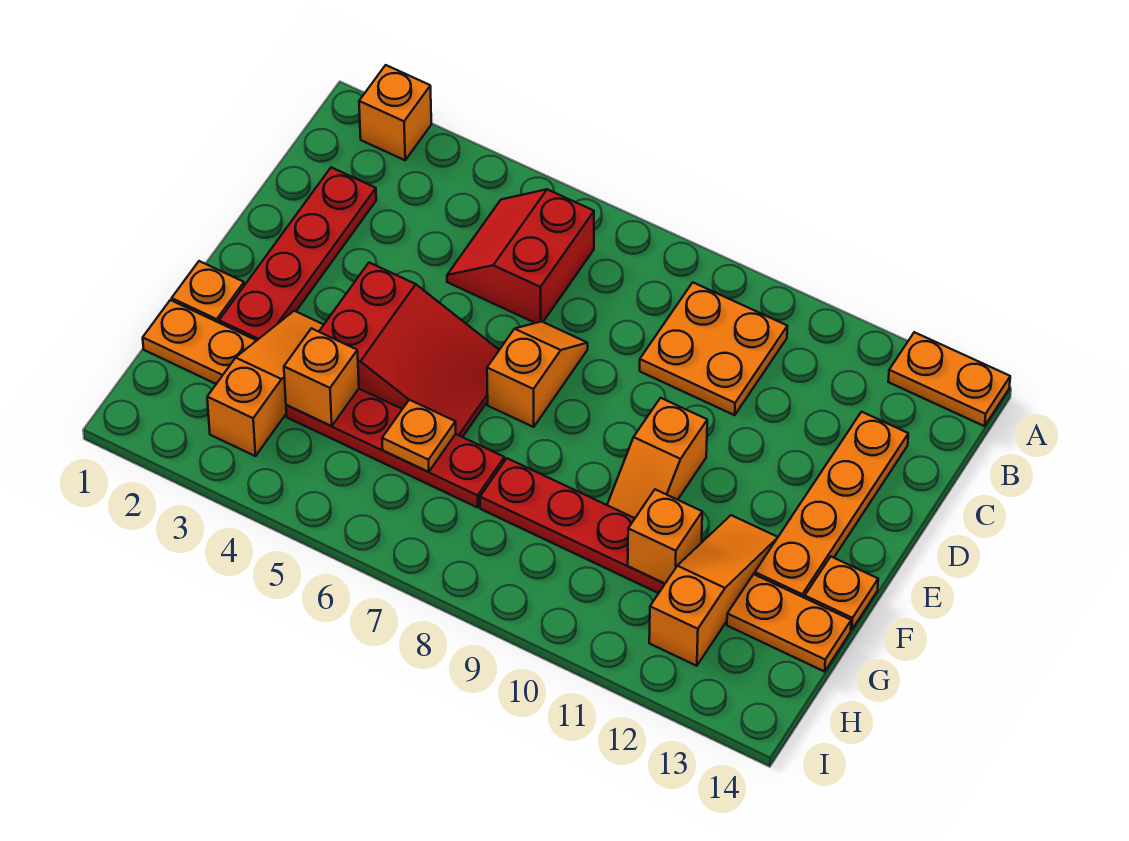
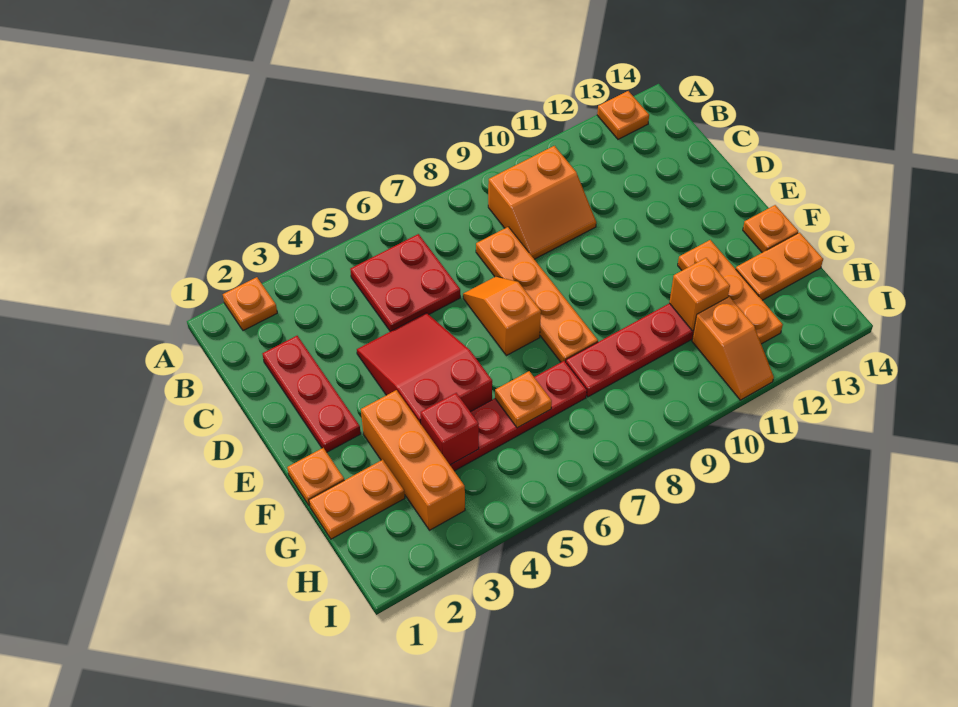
orange 1x1 brick [359,65,431,160] -> orange 1x1 plate [223,277,277,331]
orange 1x2 plate [888,332,1010,426] -> orange 1x1 plate [597,91,649,139]
red 2x2 slope [447,189,594,323] -> red 2x2 plate [350,234,460,332]
orange 2x2 plate [640,283,787,415] -> orange 2x2 slope [488,146,596,259]
red 1x4 plate [219,167,376,341] -> red 1x3 plate [262,336,361,452]
orange 1x4 plate [755,412,908,598] -> orange 1x4 plate moved to [476,227,598,362]
red 2x3 slope [319,263,499,437] -> red 2x3 slope turned to [357,313,492,424]
orange 1x2 slope [607,398,707,518] -> orange 1x2 slope moved to [692,297,774,400]
orange 1x3 slope [207,311,324,456] -> orange 1x3 brick [361,390,465,530]
orange 1x3 slope [649,515,778,666] -> orange 1x3 plate [678,240,783,344]
orange 1x1 brick [284,328,359,426] -> red 1x1 brick [421,393,479,465]

